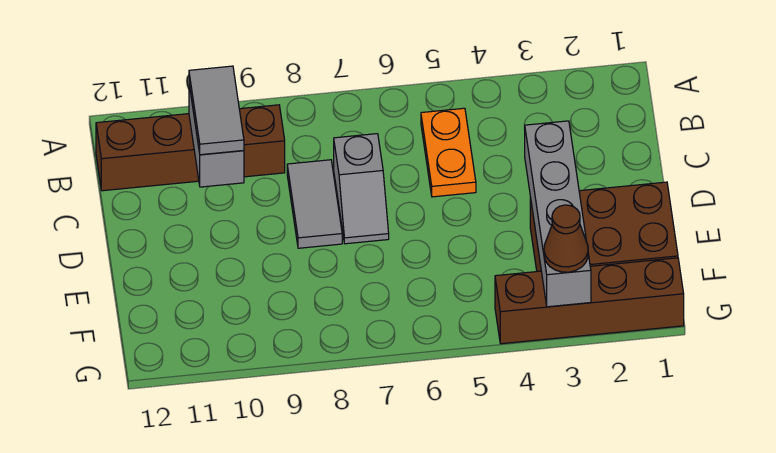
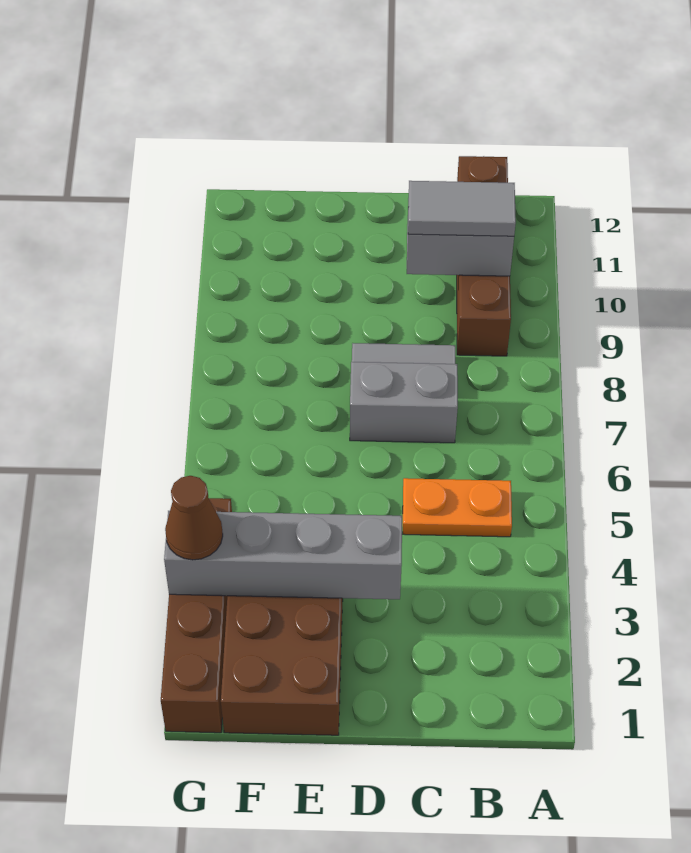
grey 1x2 slope [334,134,389,244] -> grey 1x2 brick [350,362,458,443]

